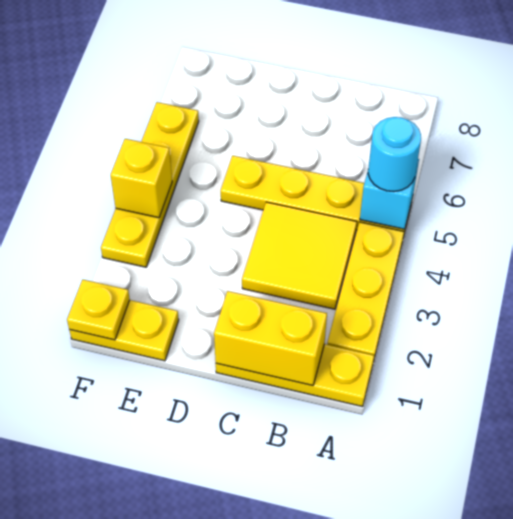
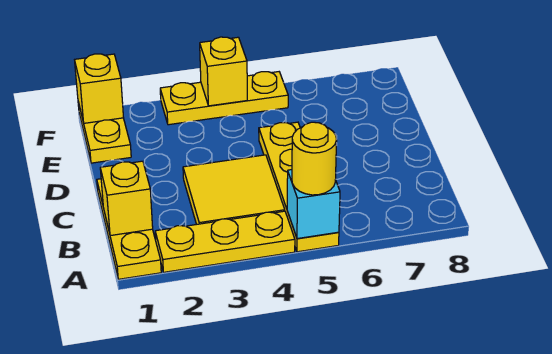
cyan 1x1 round brick [368,117,421,192] -> yellow 1x1 round brick [292,122,337,195]
yellow 1x2 brick [214,291,327,386] -> yellow 1x1 brick [100,161,153,236]
yellow 1x1 plate [67,280,130,340] -> yellow 1x1 brick [75,54,124,123]
yellow 1x4 plate [101,102,199,267] -> yellow 1x3 plate [160,72,288,125]

